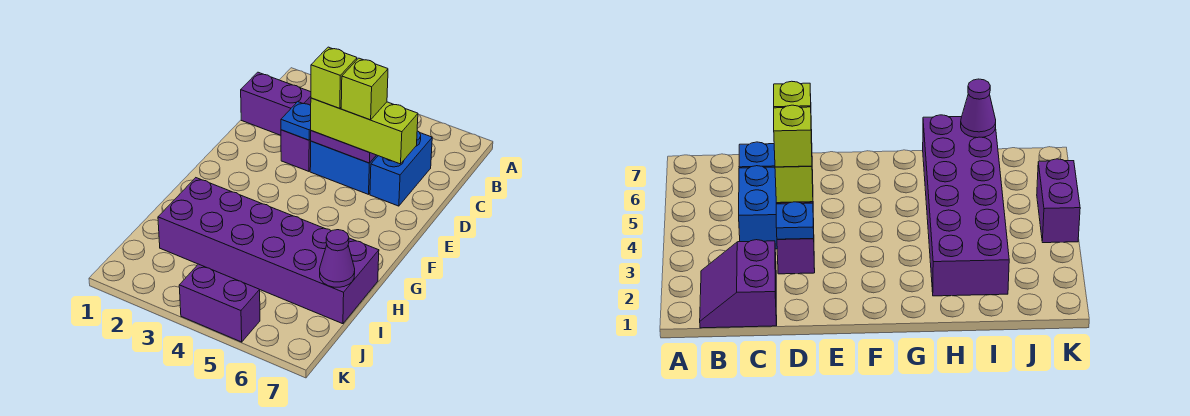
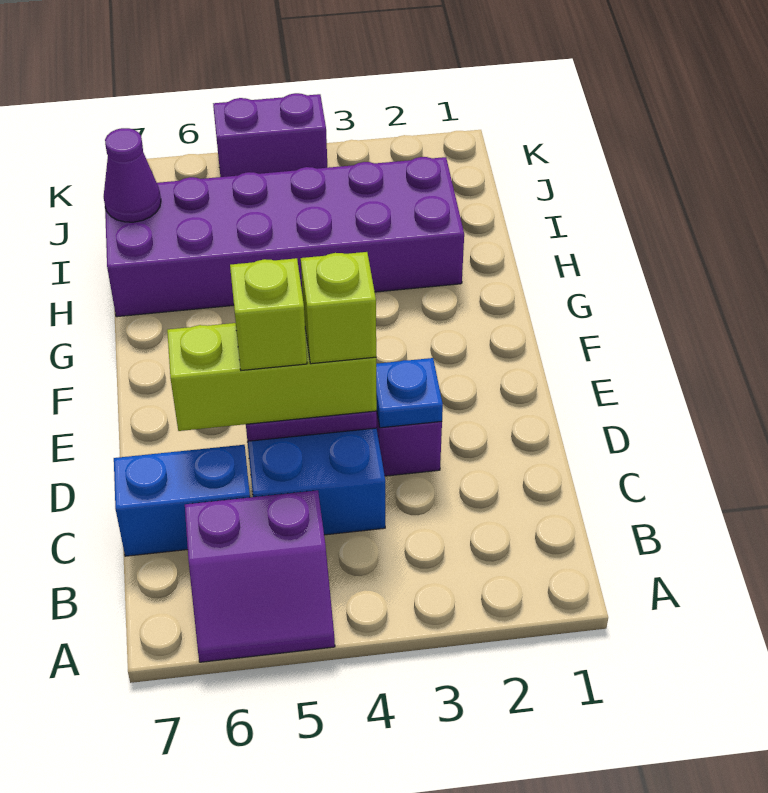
purple 2x2 slope [241,72,311,135] -> purple 2x2 slope moved to [185,490,335,662]
blue 1x2 brick [370,131,432,206] -> blue 1x2 brick turned to [114,445,250,556]

